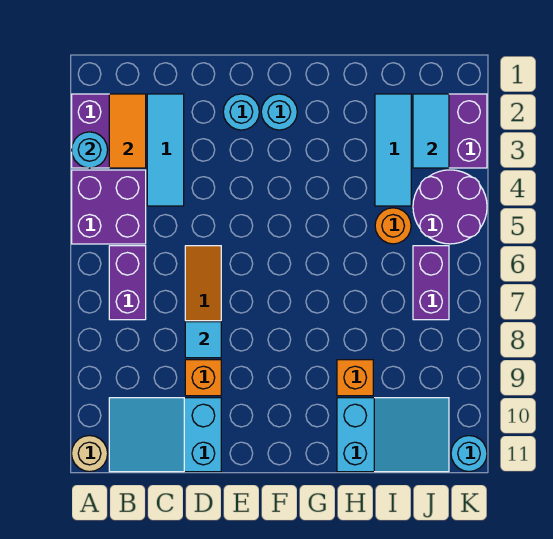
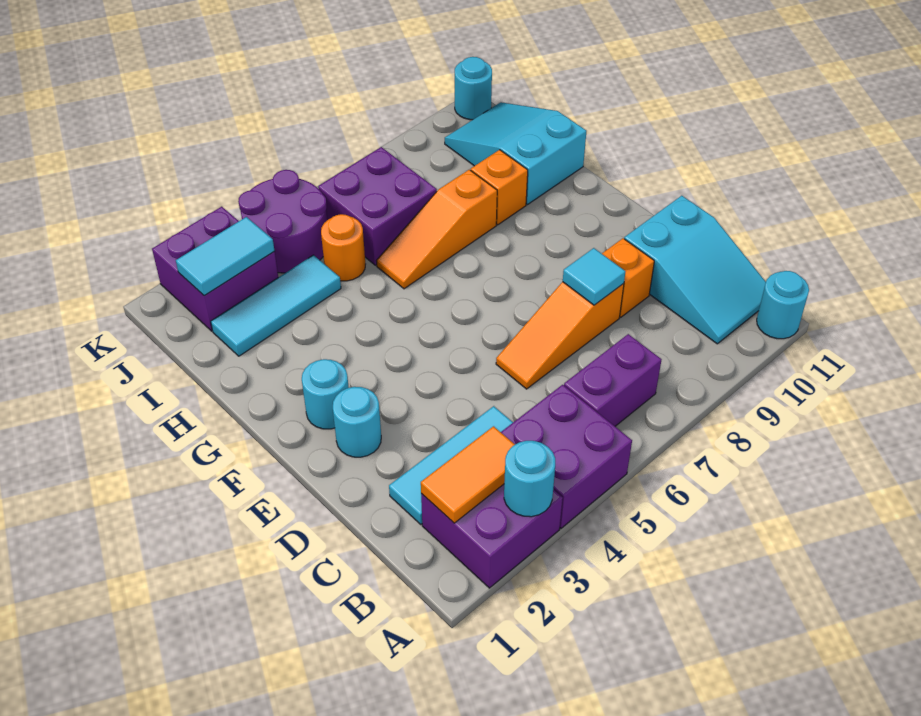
tan 1x1 round brick [72,436,108,472] -> cyan 1x1 round brick [757,271,809,339]
none -> orange 1x3 slope [377,170,497,289]
purple 1x2 brick [413,246,449,320] -> purple 2x2 brick [318,147,437,265]

